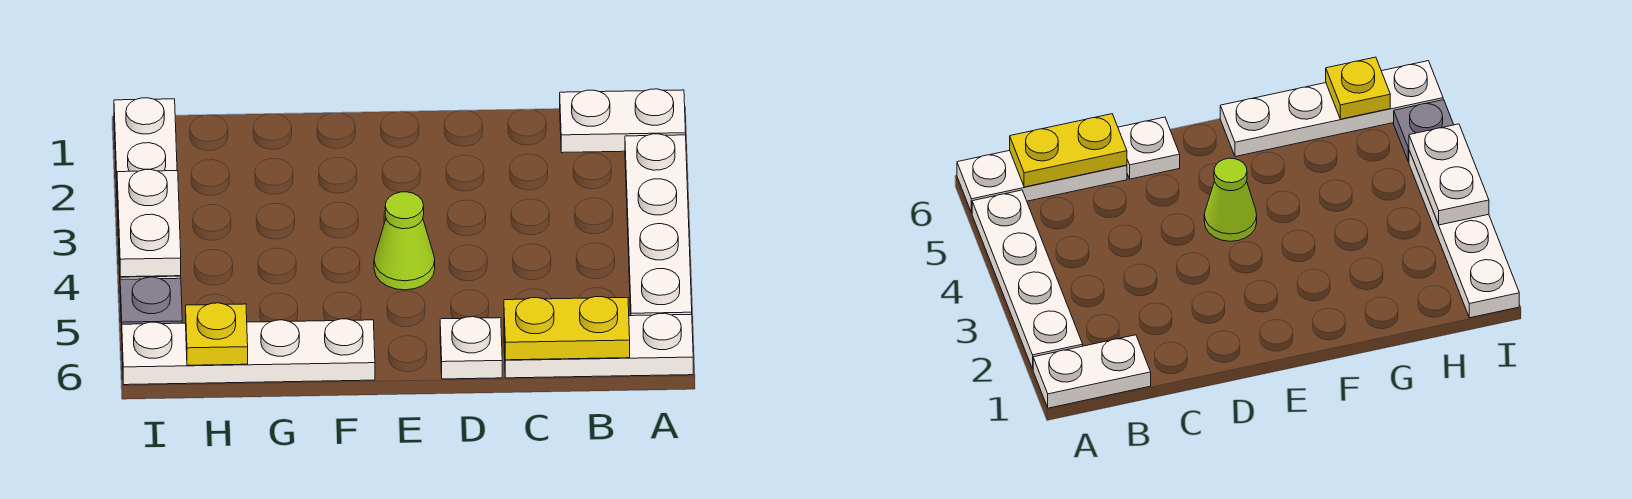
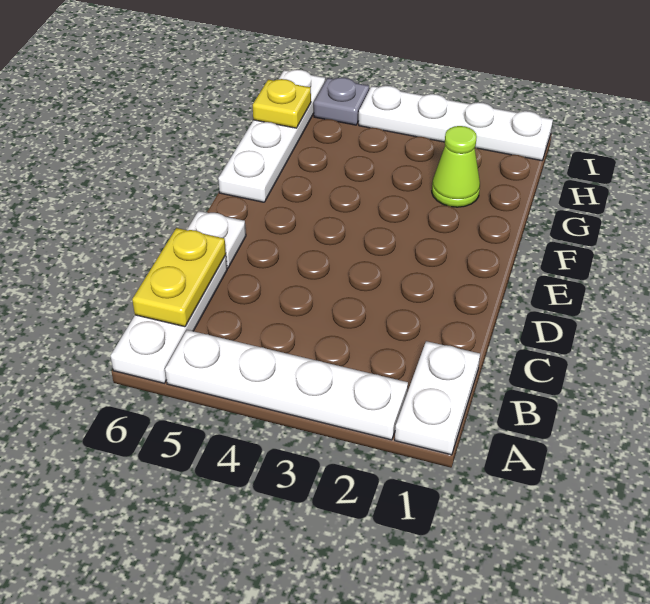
lime 1x1 cone [374,192,435,290] -> lime 1x1 cone moved to [432,126,480,207]
white 1x2 plate [117,170,181,277] -> none

